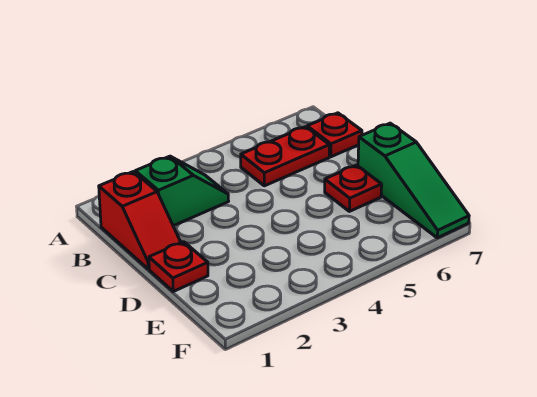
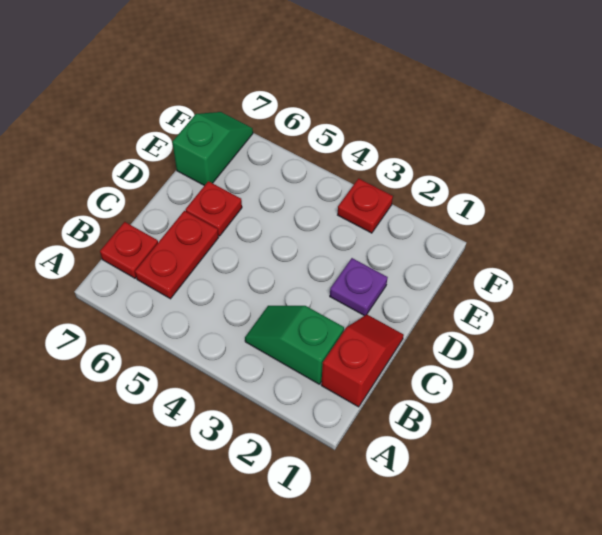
red 1x2 plate [241,127,329,186] -> red 1x2 plate turned to [135,211,219,299]
red 1x1 plate [149,242,208,291] -> red 1x1 plate moved to [338,178,393,233]
none -> purple 1x1 plate [330,258,388,316]
green 1x3 slope [358,123,469,238] -> green 1x2 slope [172,112,253,186]

